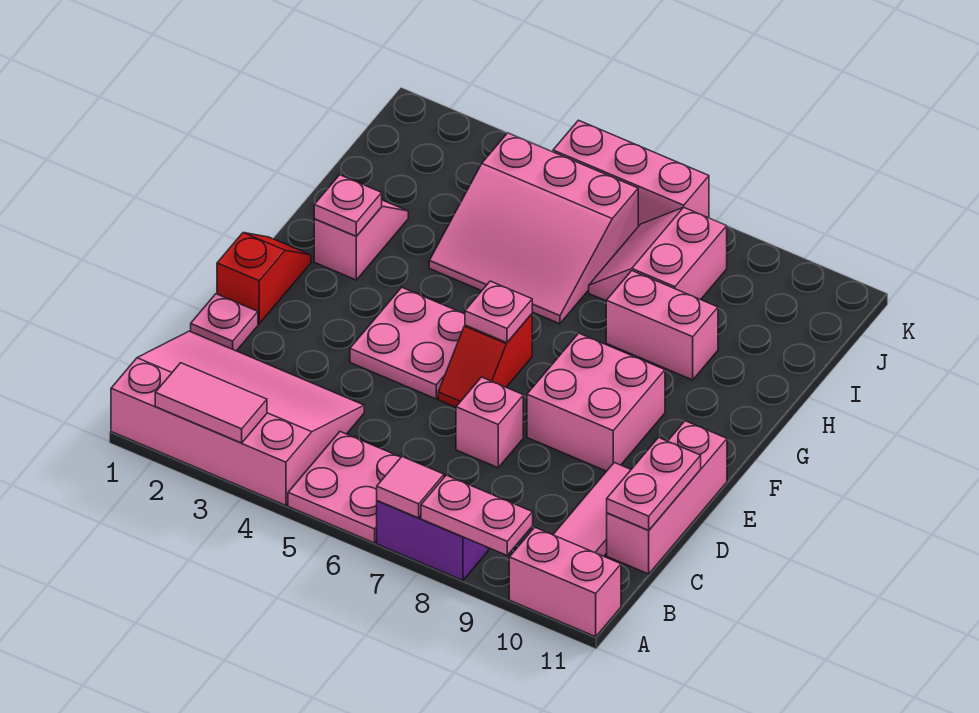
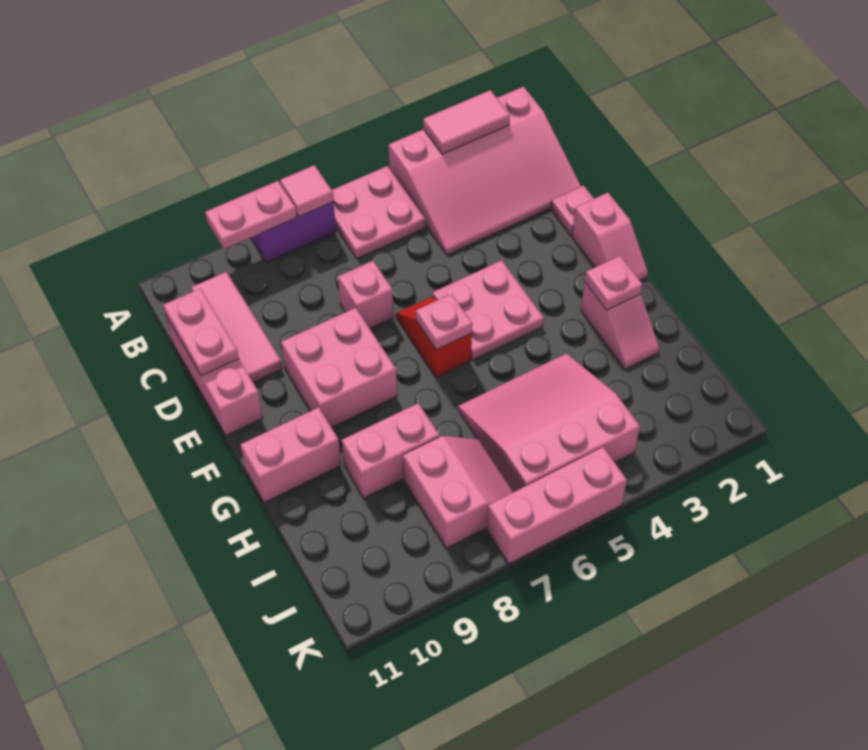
pink 1x2 brick [509,527,621,637] -> pink 1x2 brick moved to [240,407,341,503]
red 1x2 slope [217,233,311,324] -> pink 1x2 slope [572,193,648,280]

